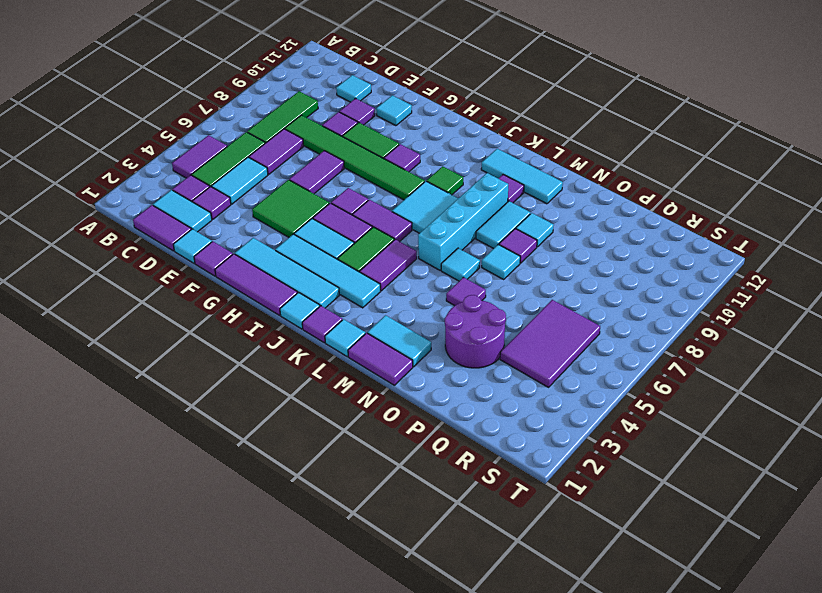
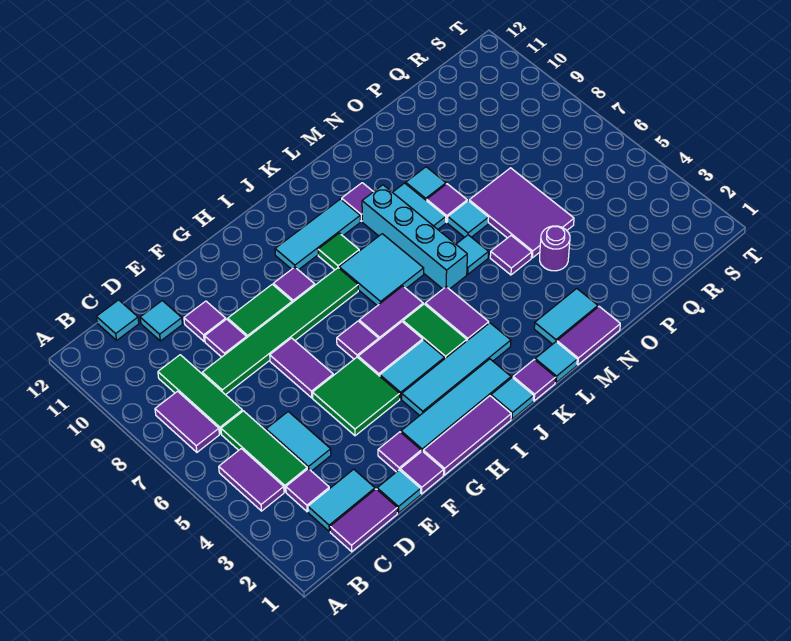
purple 1x1 tile [192,186,231,219] -> purple 1x1 tile moved to [378,432,421,472]
purple 1x2 tile [249,129,304,174] -> purple 1x2 tile moved to [155,391,219,452]
cyan 1x1 tile [376,95,412,126] -> cyan 1x1 tile moved to [96,300,139,340]
cyan 1x3 tile [481,149,563,204] -> cyan 1x3 tile moved to [275,199,360,270]
purple 2x2 round brick [445,295,506,368] -> purple 1x1 round brick [540,226,570,271]
purple 2x3 tile [500,300,600,387] -> purple 2x3 tile moved to [469,168,574,258]

